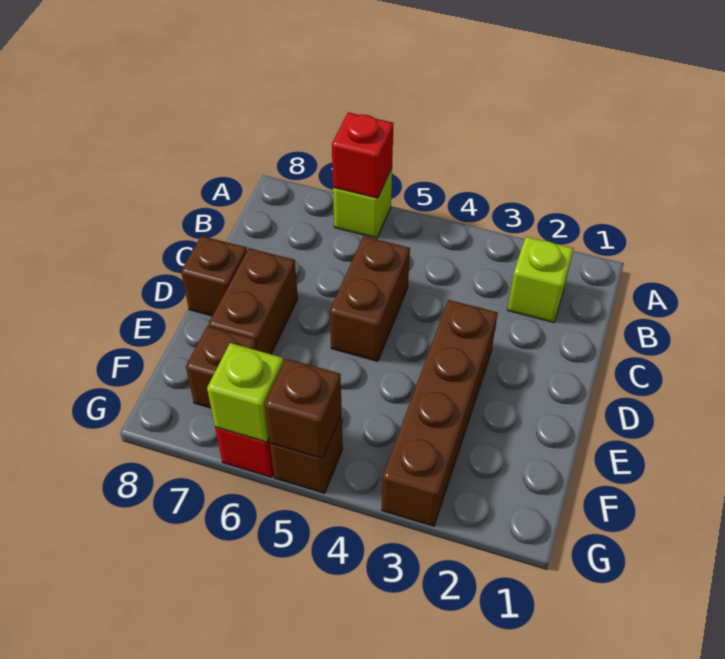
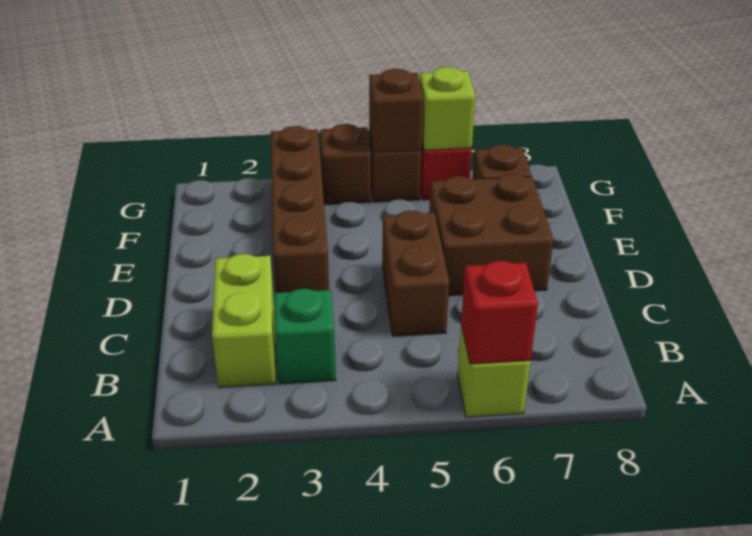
lime 1x1 brick [507,237,574,322] -> lime 1x2 brick [212,254,276,388]
none -> green 1x1 brick [274,289,336,384]
brown 1x2 brick [208,248,298,354] -> brown 2x2 brick [429,174,554,296]
brown 1x1 brick [181,236,247,316] -> brown 1x1 brick moved to [320,124,371,204]

